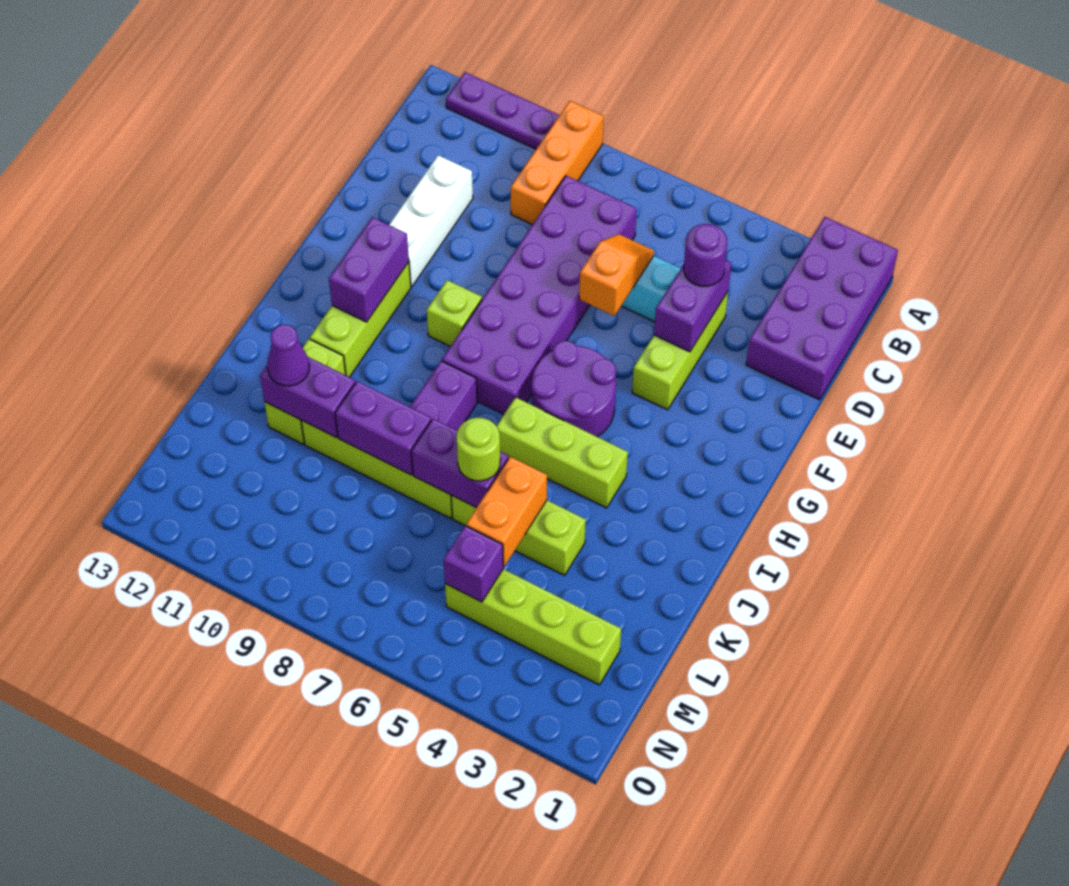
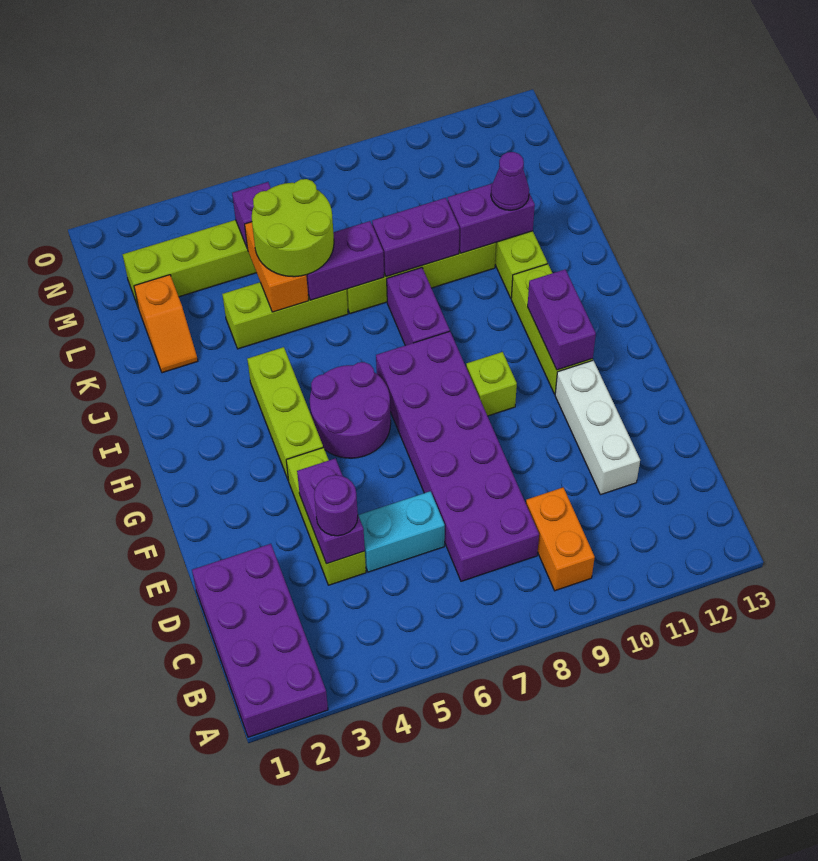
orange 1x3 brick [511,101,604,225] -> orange 1x2 brick [526,487,595,591]
purple 1x3 plate [446,72,559,149] -> none
orange 1x2 slope [579,234,654,316] -> orange 1x2 slope moved to [134,275,198,373]
lime 1x3 brick [496,397,628,508] -> lime 1x3 brick turned to [247,347,323,481]
lime 1x1 round brick [457,418,500,481] -> lime 2x2 round brick [252,179,334,277]

